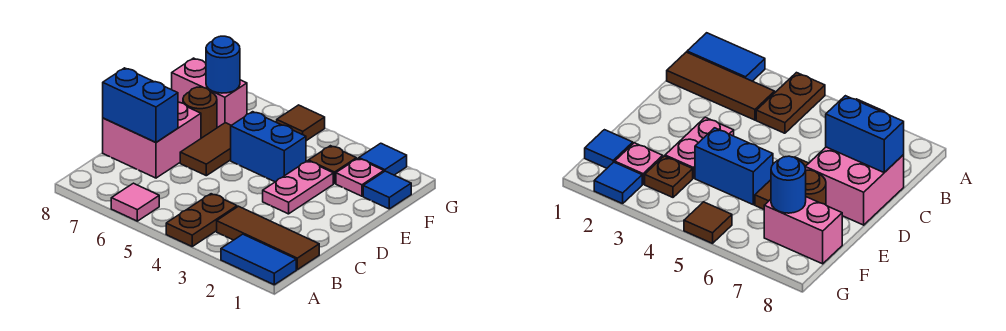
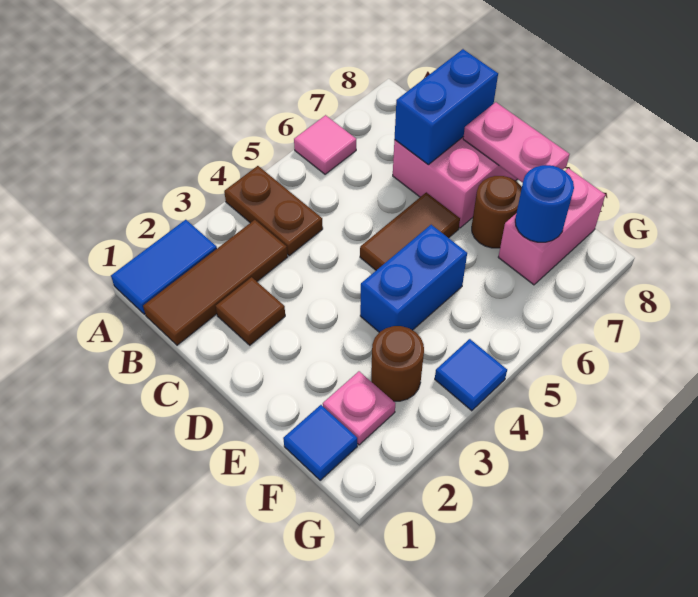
pink 1x2 plate [263,161,333,214] -> pink 1x2 plate moved to [463,102,570,183]
brown 1x2 tile [180,123,231,176] -> brown 1x2 tile turned to [360,192,460,270]
brown 1x1 plate [308,146,356,184] -> brown 1x1 round brick [371,326,424,401]
blue 1x1 tile [359,143,407,175] -> blue 1x1 tile moved to [435,339,507,411]
brown 1x1 tile [277,105,325,141] -> brown 1x1 tile moved to [216,277,285,345]

